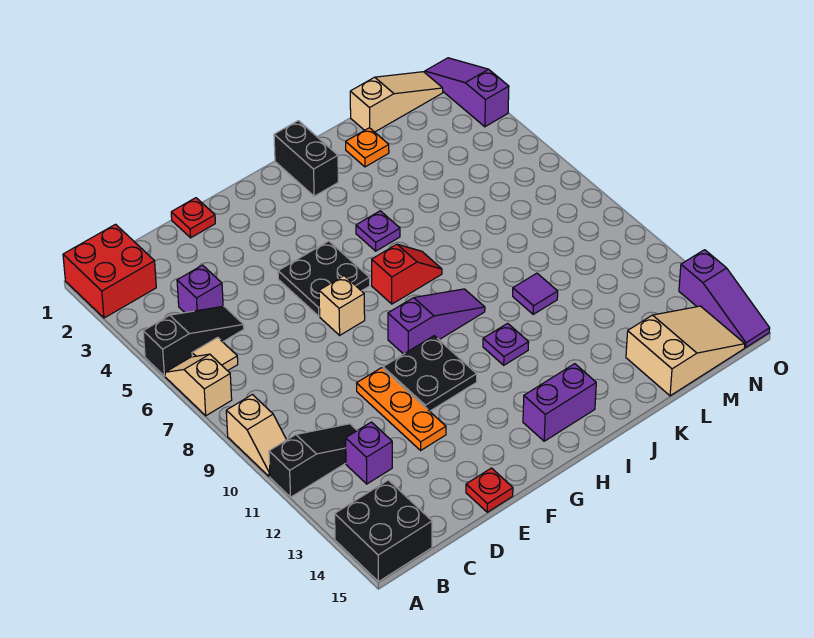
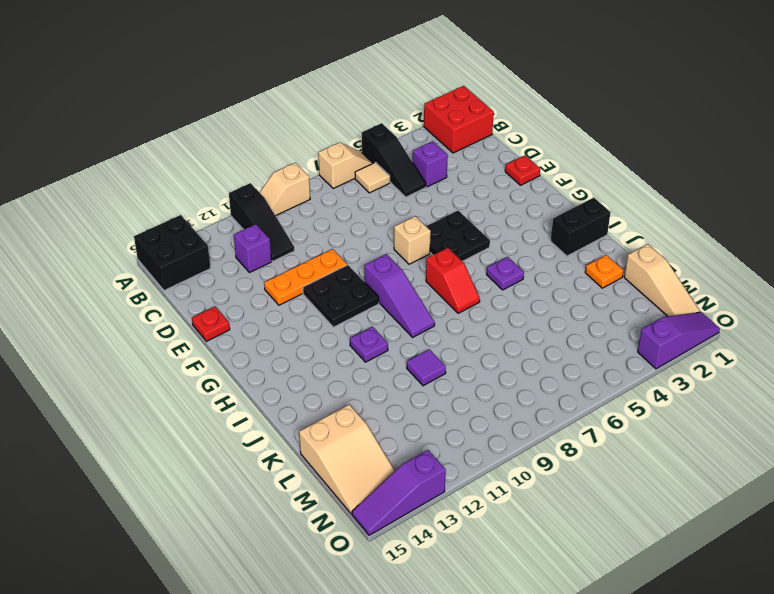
purple 1x2 brick [523,364,596,441] -> none

